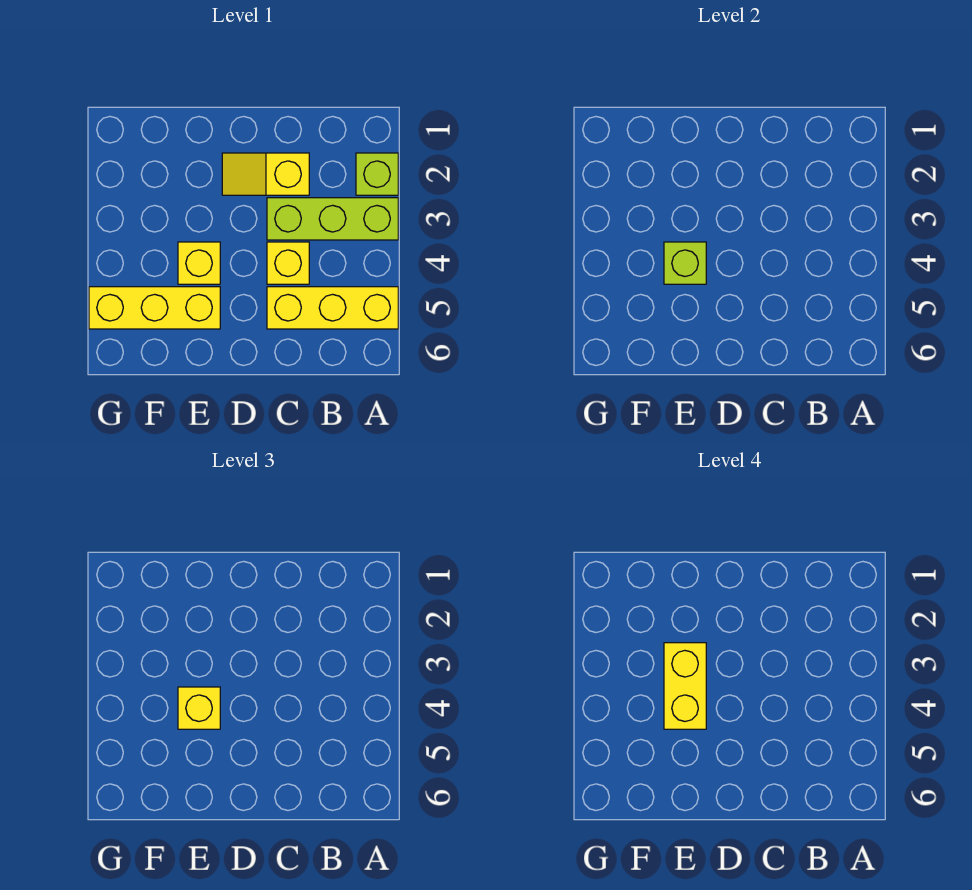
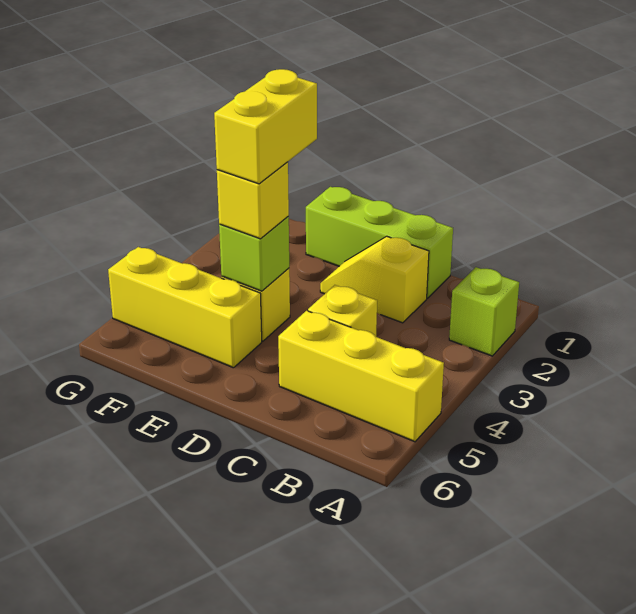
lime 1x3 brick [267,198,398,240] -> lime 1x3 brick moved to [306,187,453,298]

